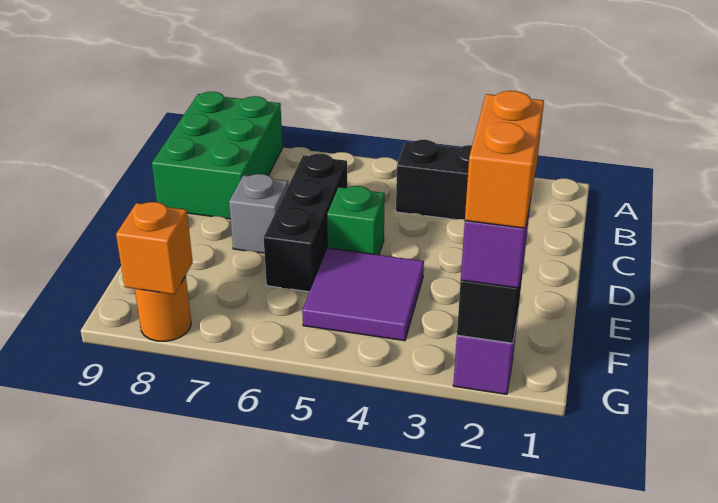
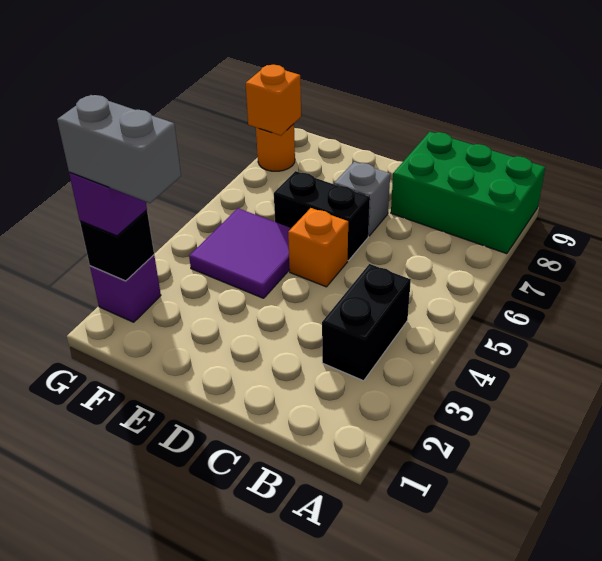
black 1x3 brick [264,154,347,292] -> black 1x2 brick [274,171,370,261]
green 1x1 brick [327,186,385,255] -> orange 1x1 brick [288,208,348,287]
orange 1x2 brick [465,91,544,228] -> grey 1x2 brick [57,95,181,203]

